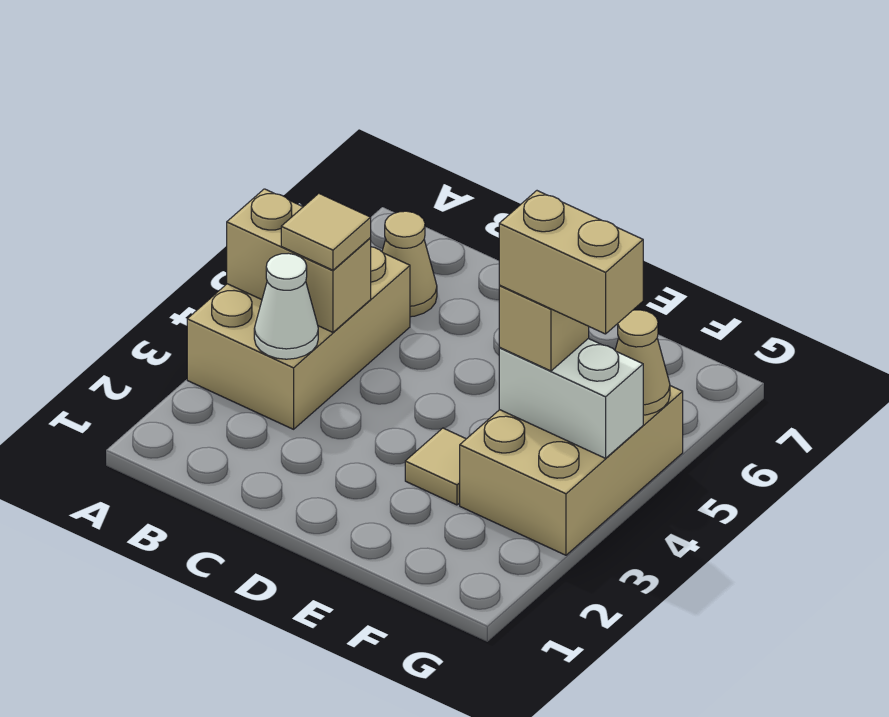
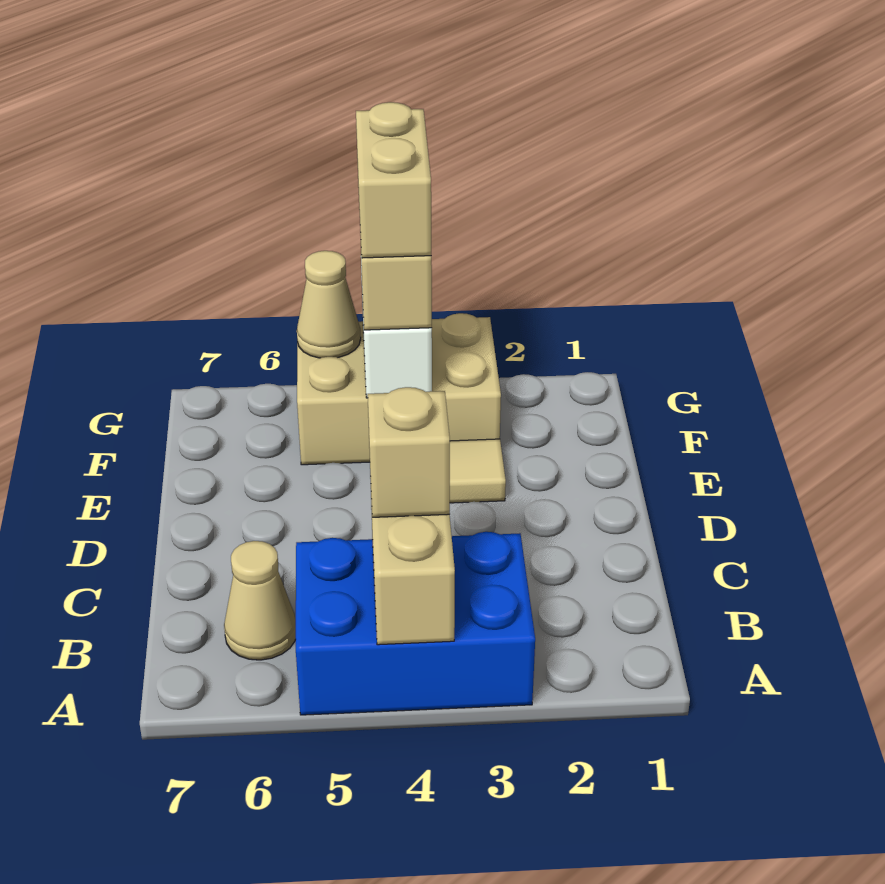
tan 2x3 brick [187,247,410,429] -> blue 2x3 brick [296,532,535,715]
white 1x1 cone [254,253,318,359] -> none
tan 1x1 tile [281,193,371,270] -> tan 1x1 brick [368,387,450,517]

